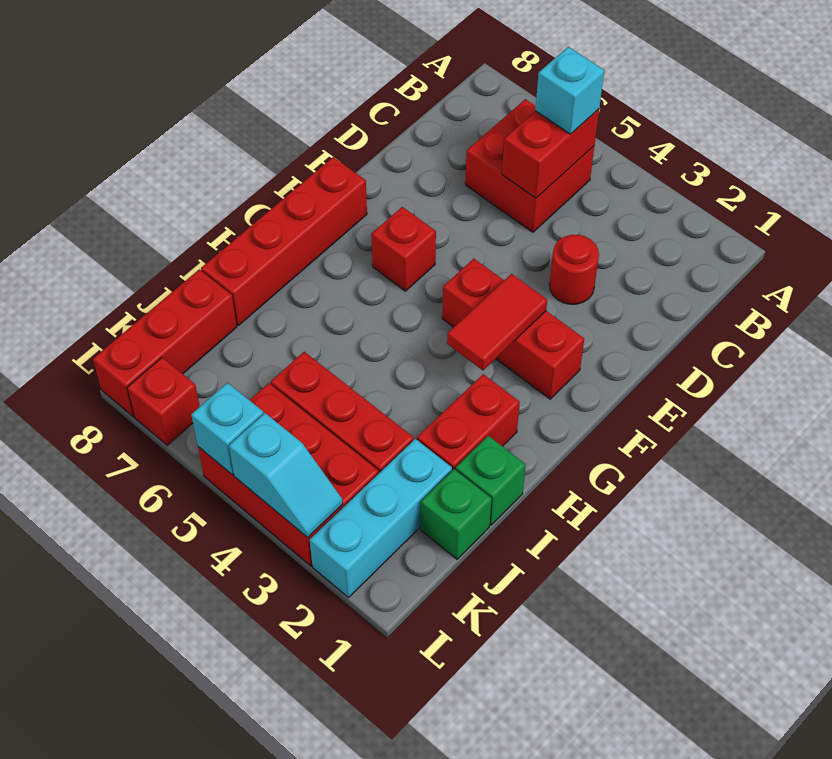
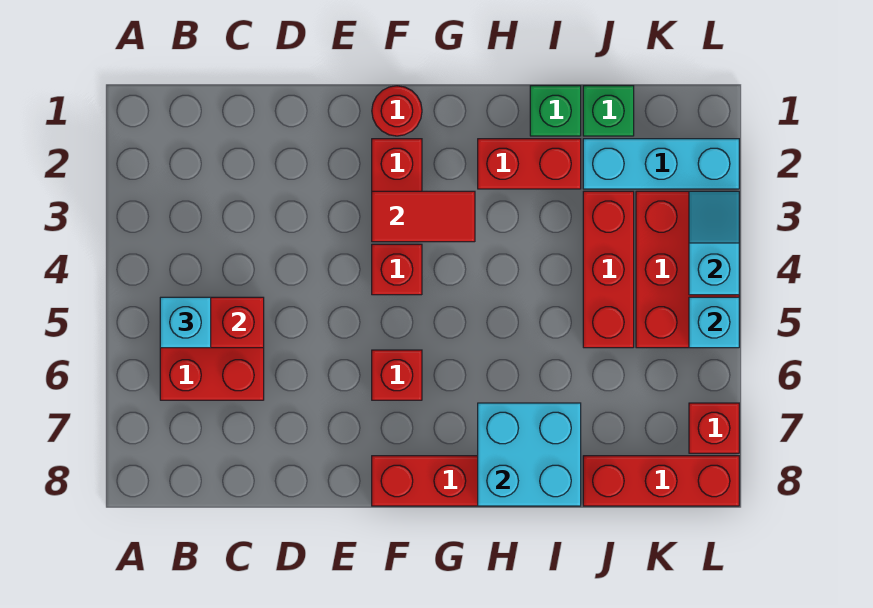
red 1x1 round brick [550,235,599,304] -> red 1x1 round brick moved to [372,86,422,136]
none -> cyan 2x2 brick [478,403,581,506]

